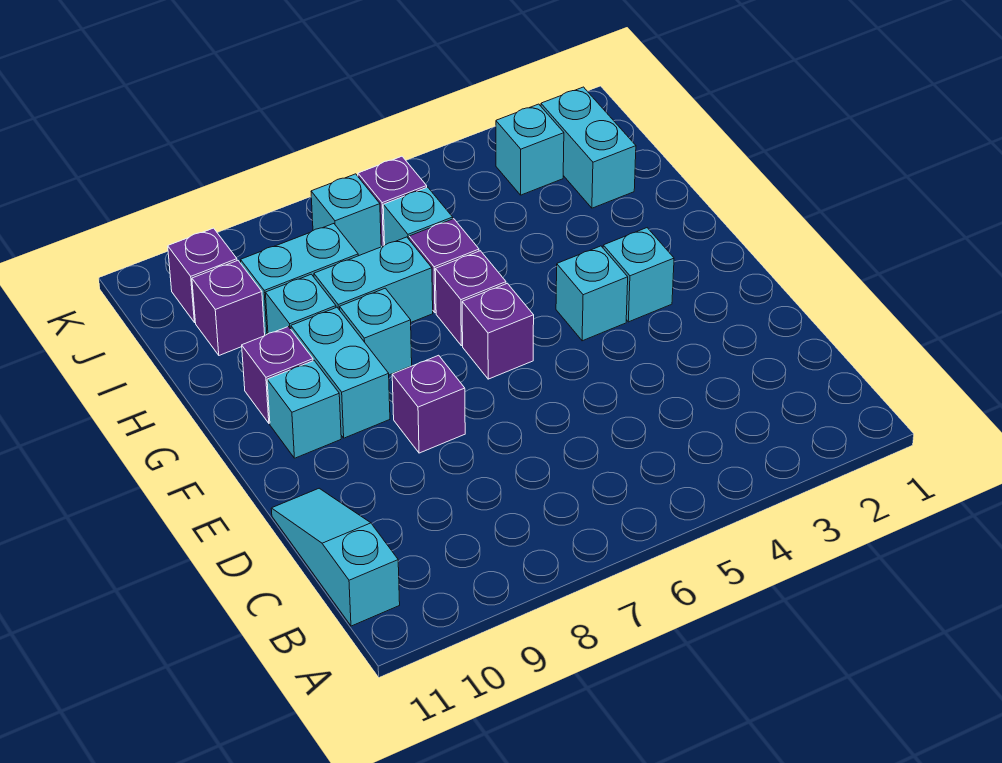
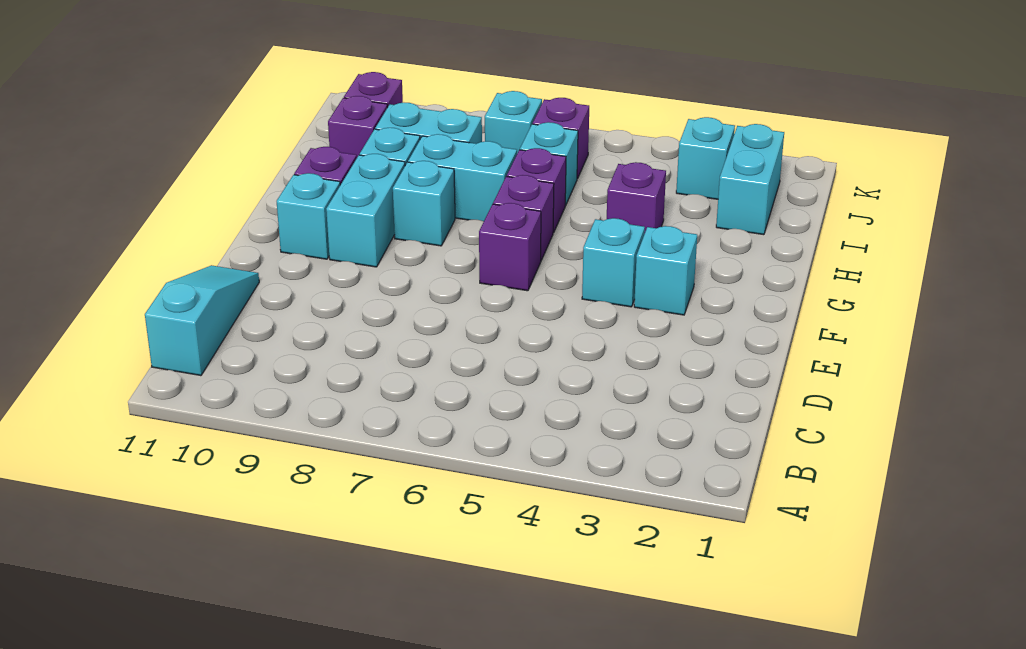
purple 1x1 brick [392,355,465,453] -> purple 1x1 brick moved to [607,162,666,234]

